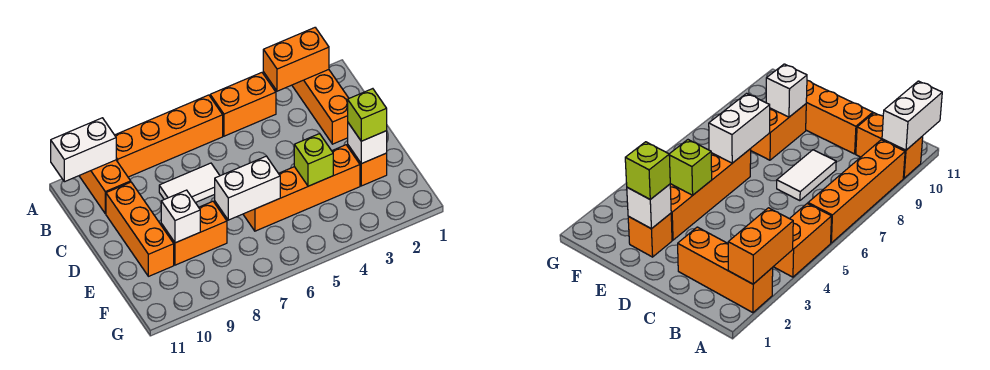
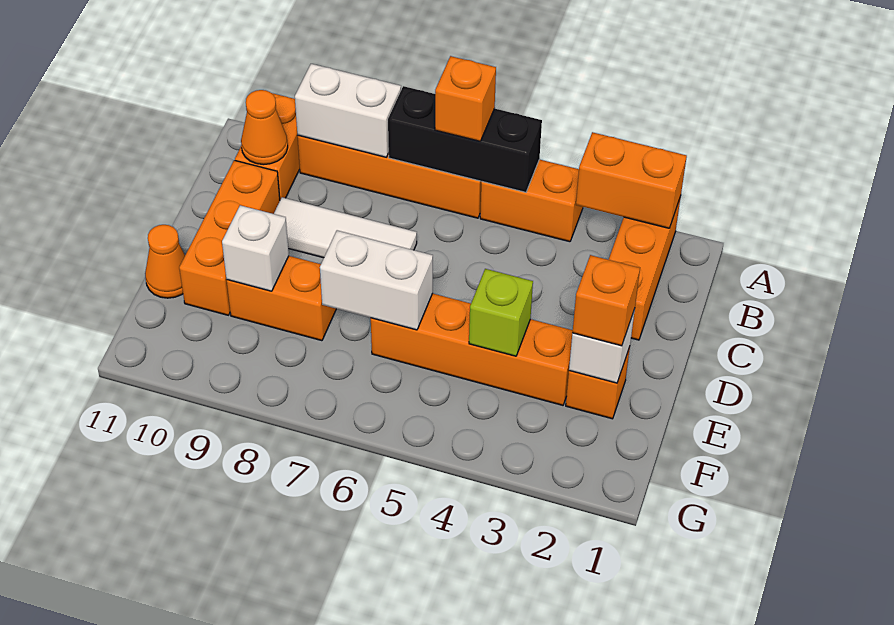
none -> black 1x3 brick [388,86,542,192]
none -> orange 1x1 brick [435,56,496,141]
white 1x2 brick [51,118,116,182] -> white 1x2 brick moved to [295,64,401,157]
none -> orange 1x1 cone [241,90,288,165]
white 1x2 tile [159,163,220,203] -> white 1x3 tile [274,197,417,258]
lime 1x1 brick [348,89,387,141] -> orange 1x1 brick [572,255,640,346]
none -> orange 1x1 cone [145,225,185,298]

